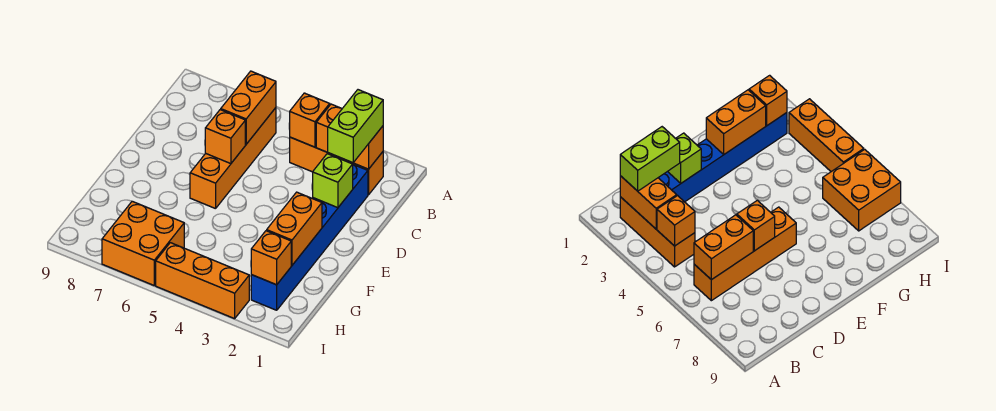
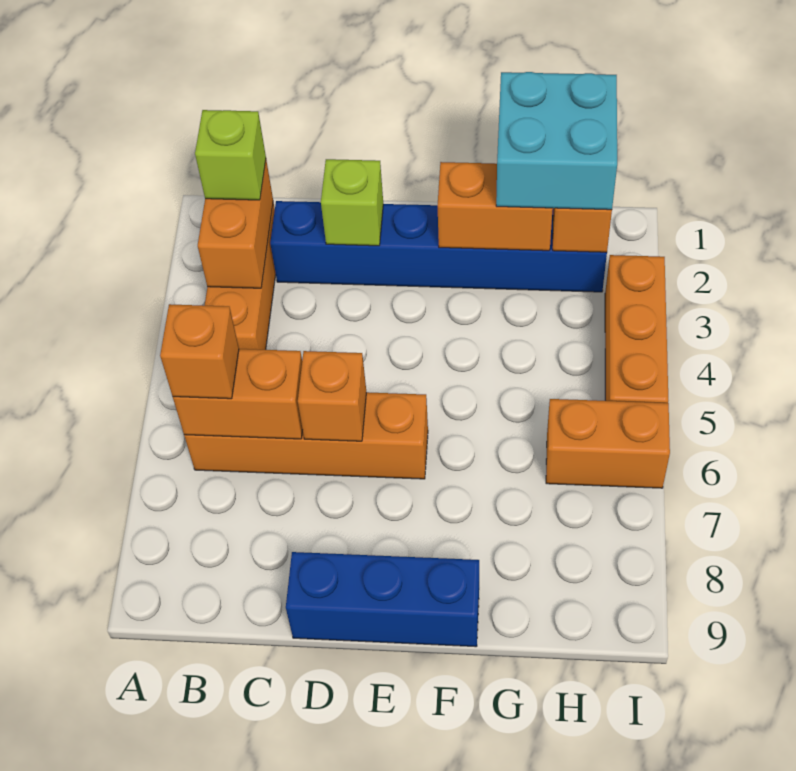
lime 1x2 brick [328,90,383,163] -> lime 1x1 brick [195,110,266,200]
orange 1x1 brick [290,93,330,147] -> orange 1x1 brick moved to [160,304,239,399]
none -> blue 1x3 brick [286,552,479,647]
none -> cyan 2x2 brick [496,72,617,210]
orange 2x2 brick [102,201,184,285] -> orange 1x2 brick [546,399,670,488]

